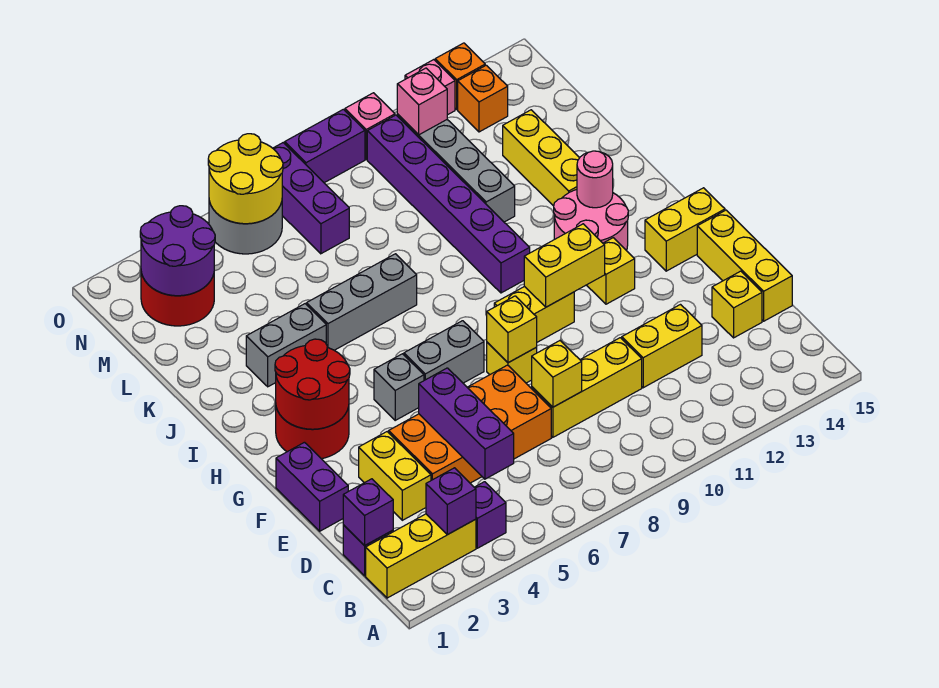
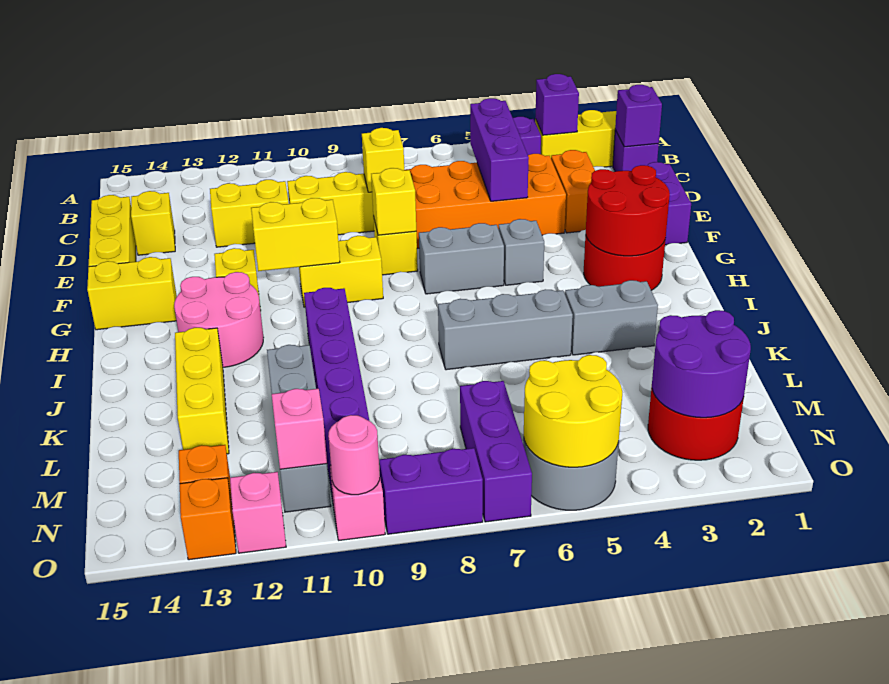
yellow 1x2 brick [359,432,431,520] -> orange 1x2 brick [551,150,595,233]
pink 1x1 round brick [577,151,613,208] -> pink 1x1 round brick moved to [328,415,380,495]

